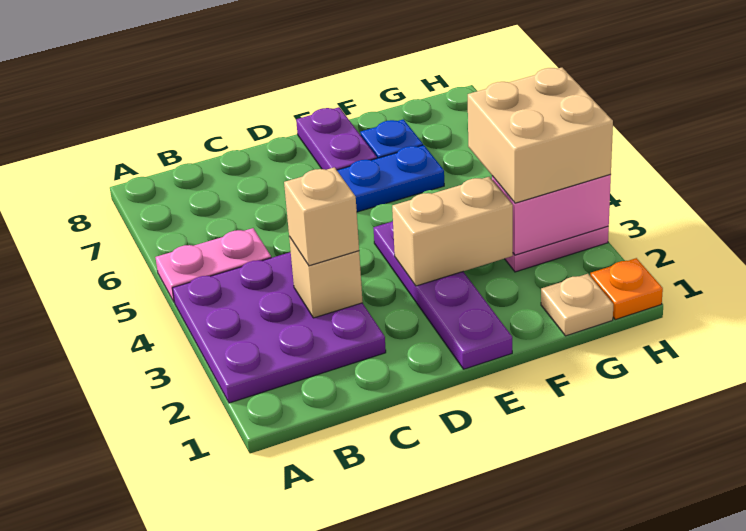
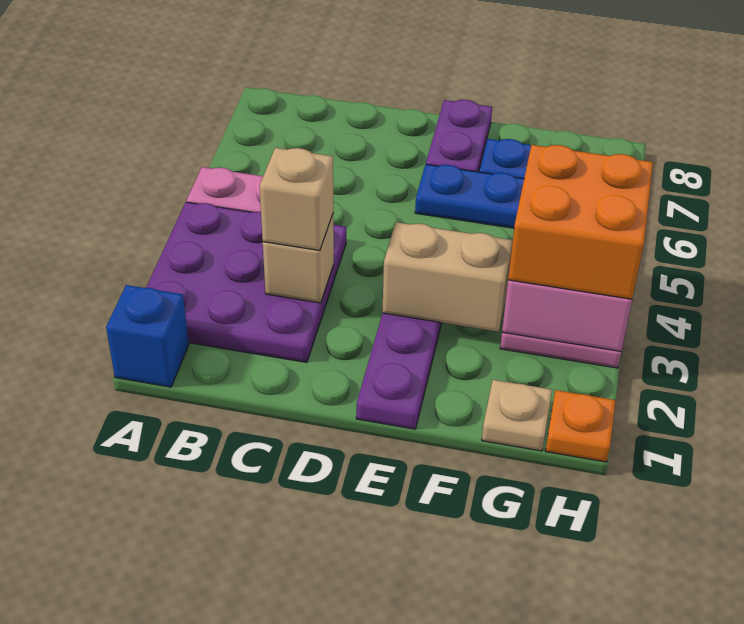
none -> blue 1x1 brick [106,285,189,387]
tan 2x2 brick [468,68,613,203] -> orange 2x2 brick [508,145,653,299]

